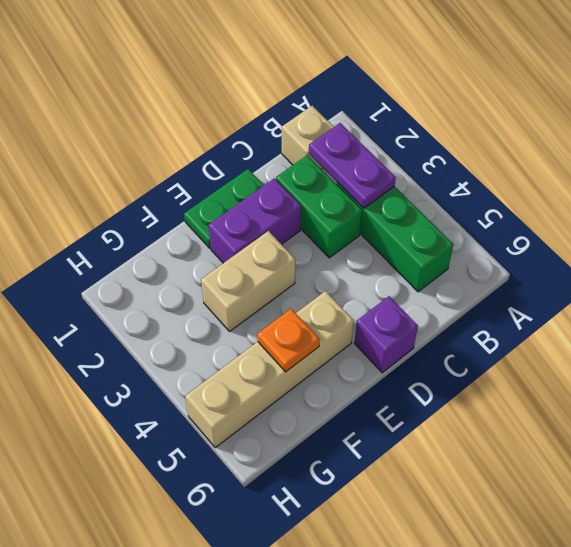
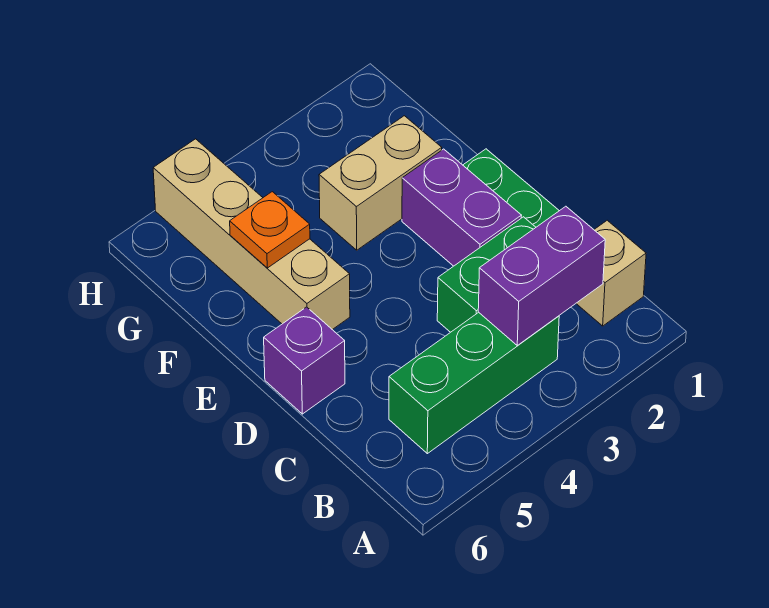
purple 1x2 plate [309,123,396,208] -> purple 1x2 brick [478,206,605,345]
tan 1x2 brick [201,231,295,331] -> tan 1x2 brick turned to [319,116,442,250]

